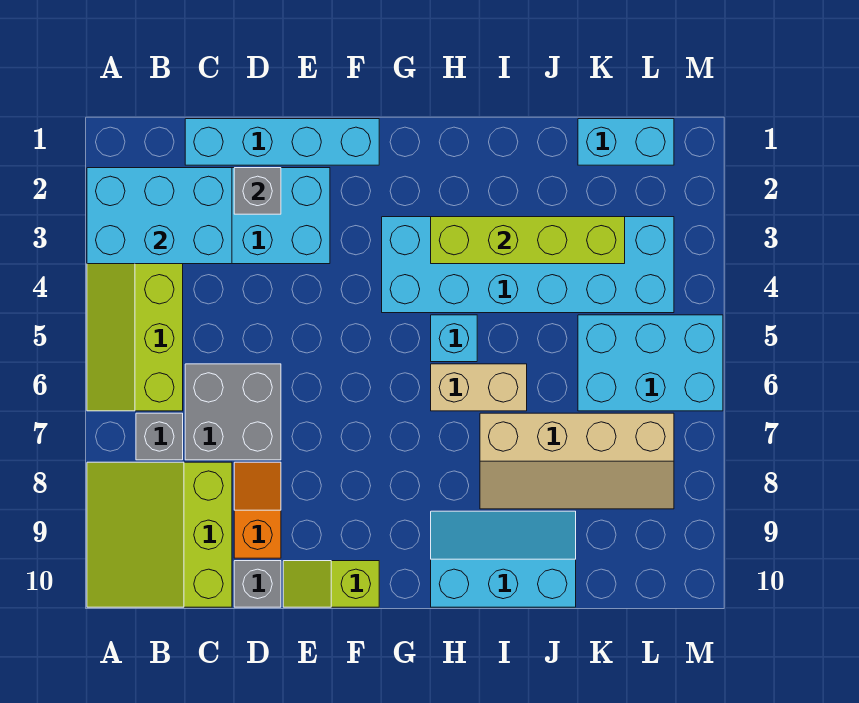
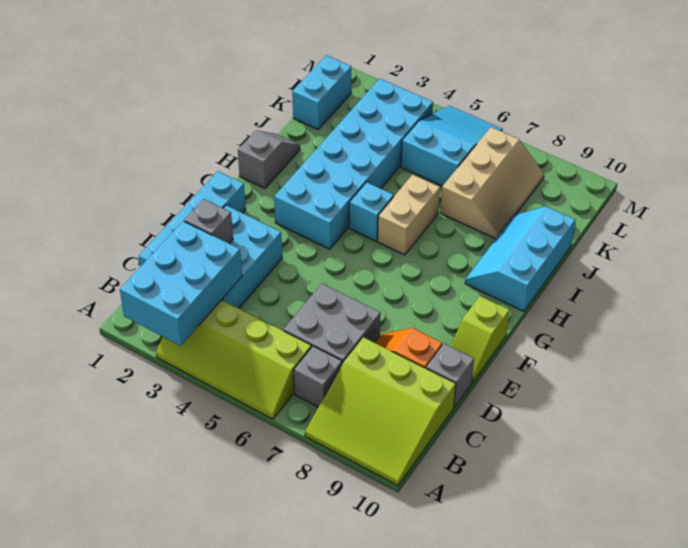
none -> grey 1x2 slope [238,130,300,188]
lime 1x4 brick [431,217,625,264] -> none
tan 2x4 slope [480,413,674,509] -> tan 2x3 slope [441,127,544,239]
cyan 2x3 brick [578,315,723,411] -> cyan 2x3 slope [401,106,503,186]

